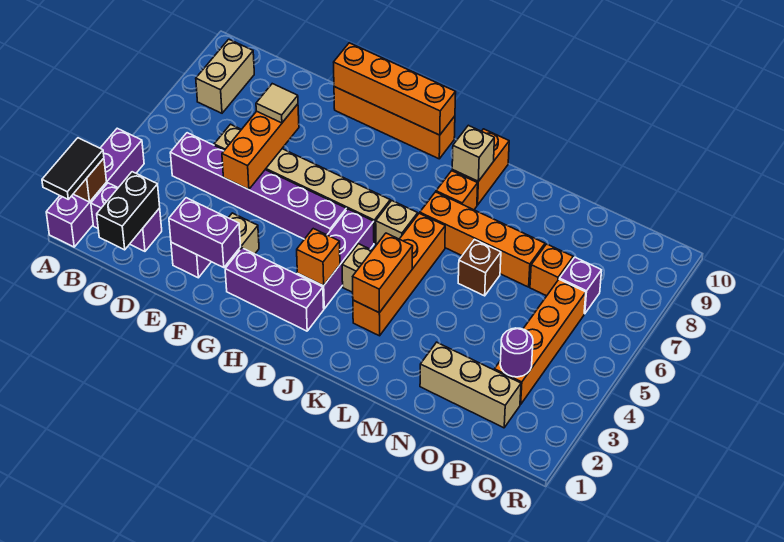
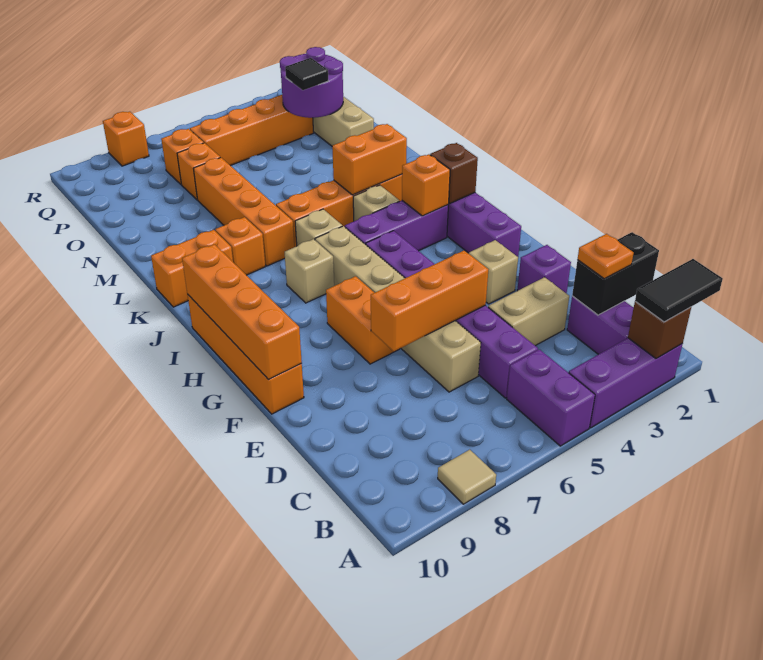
purple 1x4 brick [46,128,144,247] -> purple 1x3 brick [569,338,682,428]
tan 1x2 brick [196,39,254,113] -> tan 1x2 brick moved to [488,277,569,346]
none -> orange 1x1 plate [578,234,634,279]
purple 1x2 brick [169,198,241,268] -> purple 1x2 brick moved to [507,349,595,446]
tan 1x1 tile [256,84,298,123] -> tan 1x1 tile moved to [438,450,496,504]
none -> orange 1x2 brick [326,276,399,364]
tan 1x1 brick [452,125,494,181] -> tan 1x1 brick moved to [285,239,334,303]
brown 1x1 brick [458,240,501,296] -> brown 1x1 brick moved to [430,143,478,203]
none -> black 1x1 tile [285,58,328,90]
purple 1x1 round brick [500,328,533,377] -> purple 2x2 round brick [280,47,343,118]
purple 1x1 brick [559,257,602,314] -> orange 1x1 brick [161,129,204,184]
none -> orange 1x1 brick [103,112,149,166]

